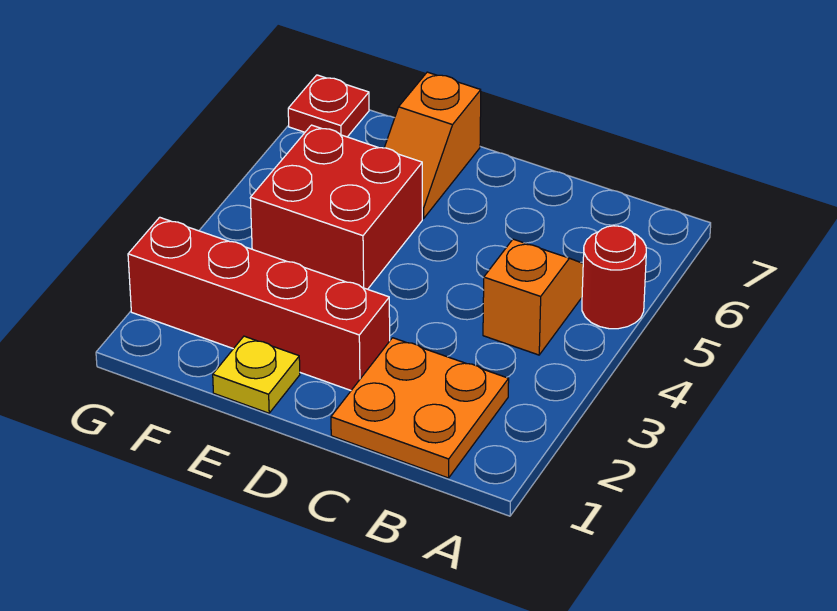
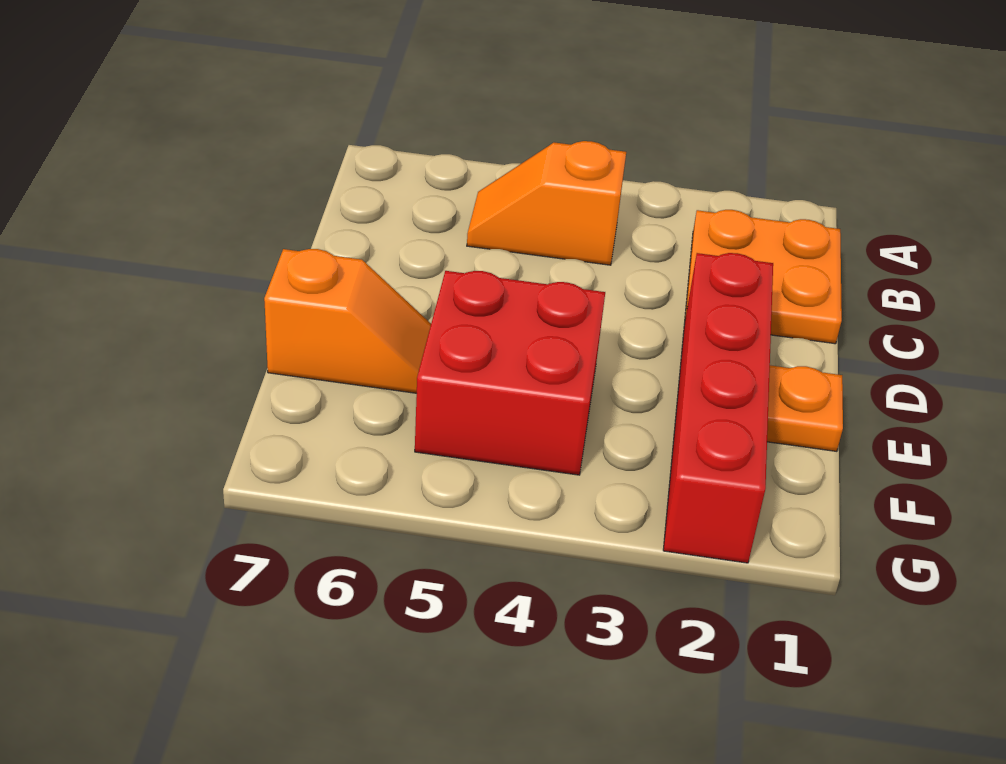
red 1x1 round brick [582,226,646,329] -> none
yellow 1x1 plate [213,336,300,413] -> orange 1x1 plate [767,365,843,451]
red 1x1 plate [288,75,369,137] -> none

